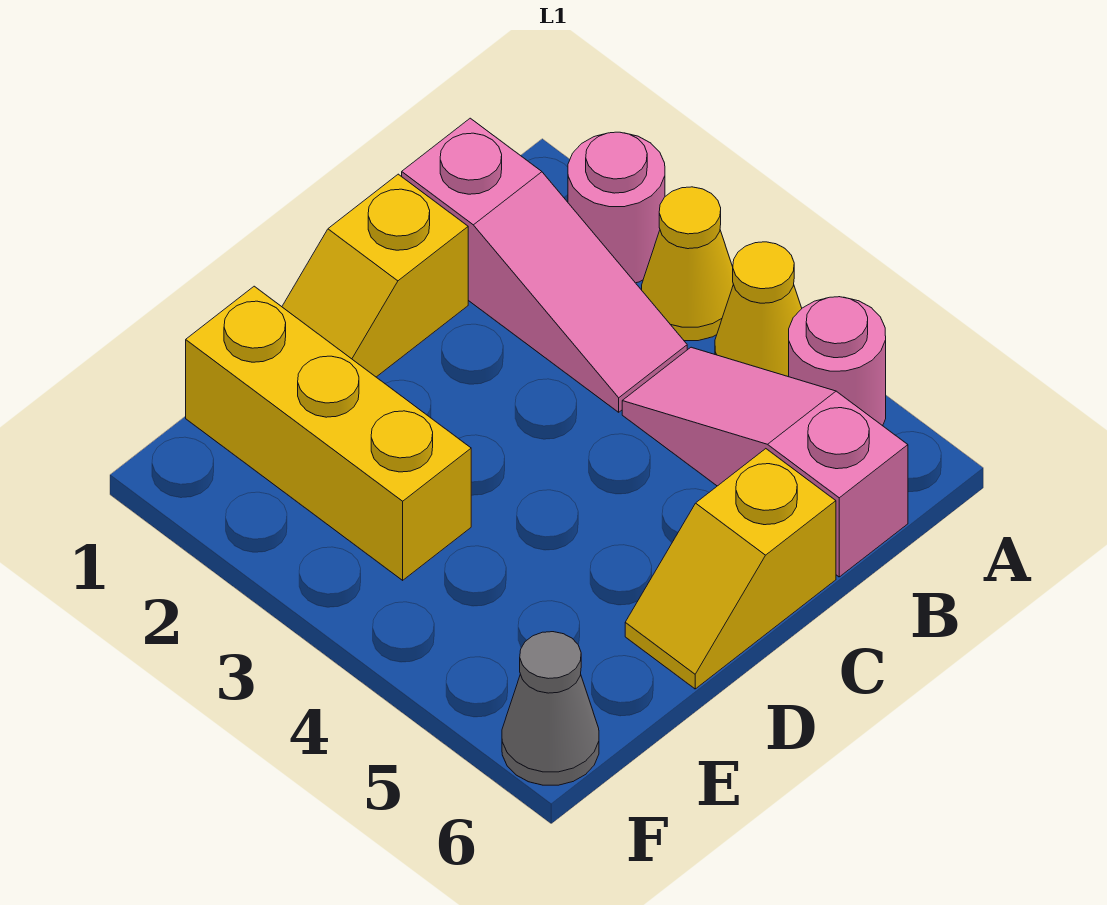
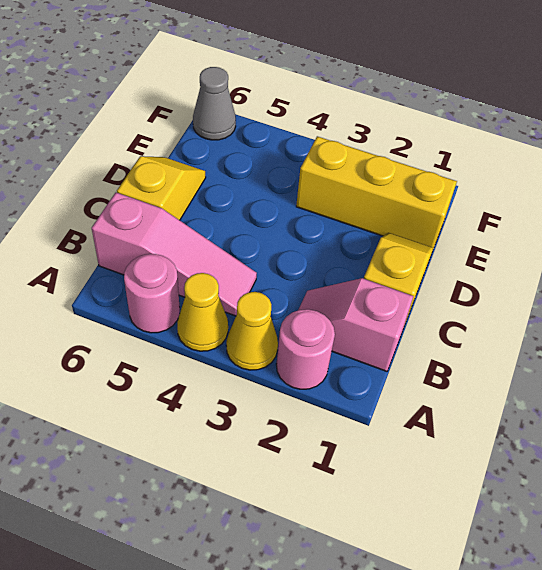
pink 1x3 slope [402,118,687,412] -> pink 1x2 slope [298,278,413,371]

